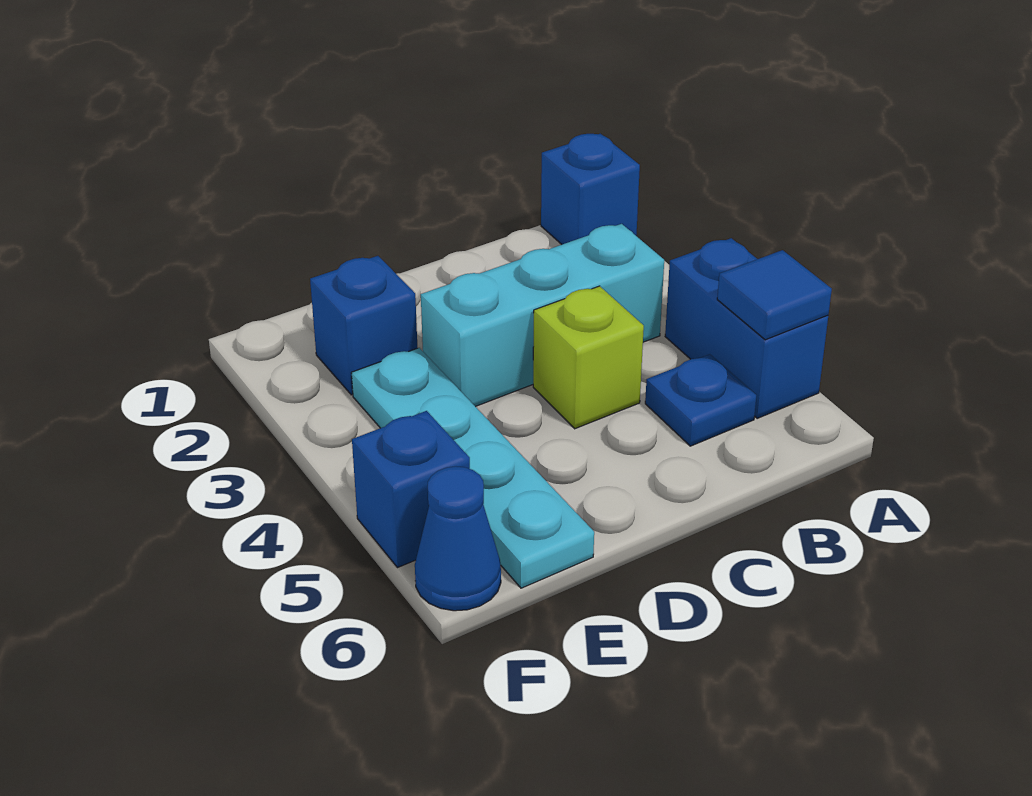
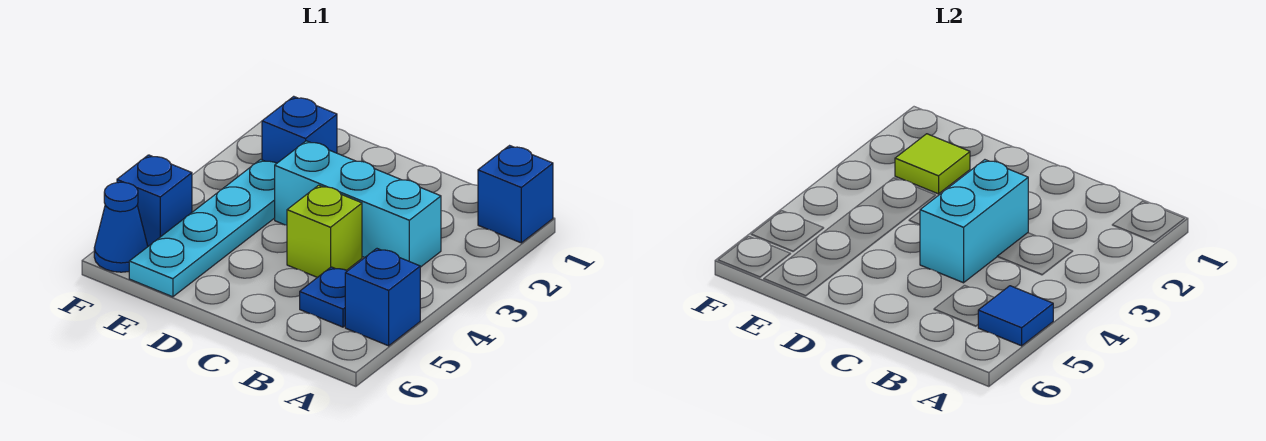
blue 1x2 brick [665,238,828,418] -> blue 1x1 brick [345,249,420,346]
none -> cyan 1x2 brick [920,160,1028,283]
none -> lime 1x1 tile [895,134,970,194]

